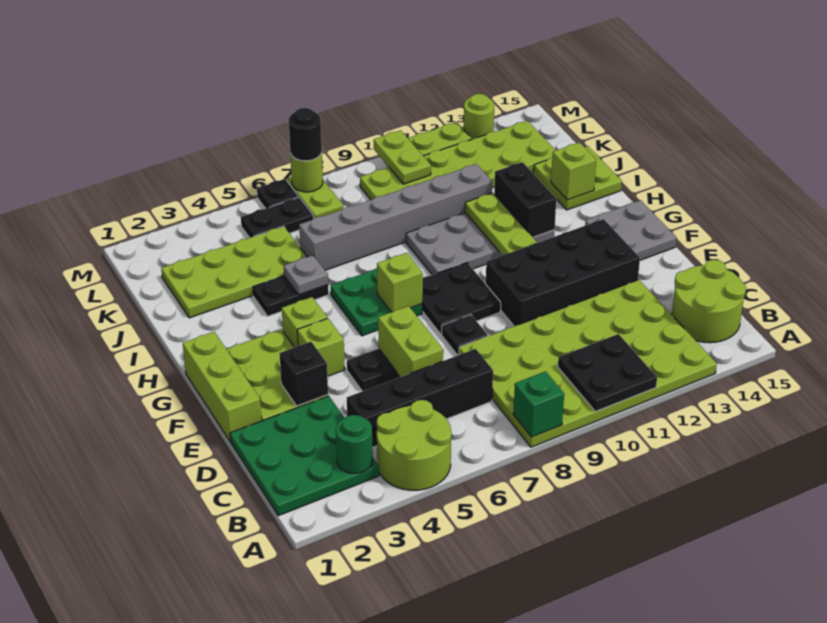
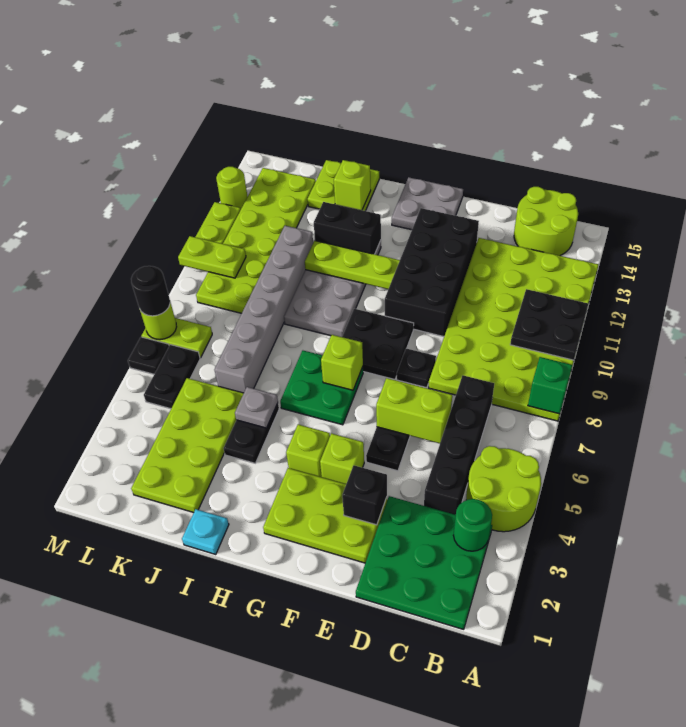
lime 1x3 brick [183,332,262,442] -> none
none -> cyan 1x1 plate [182,509,229,554]

